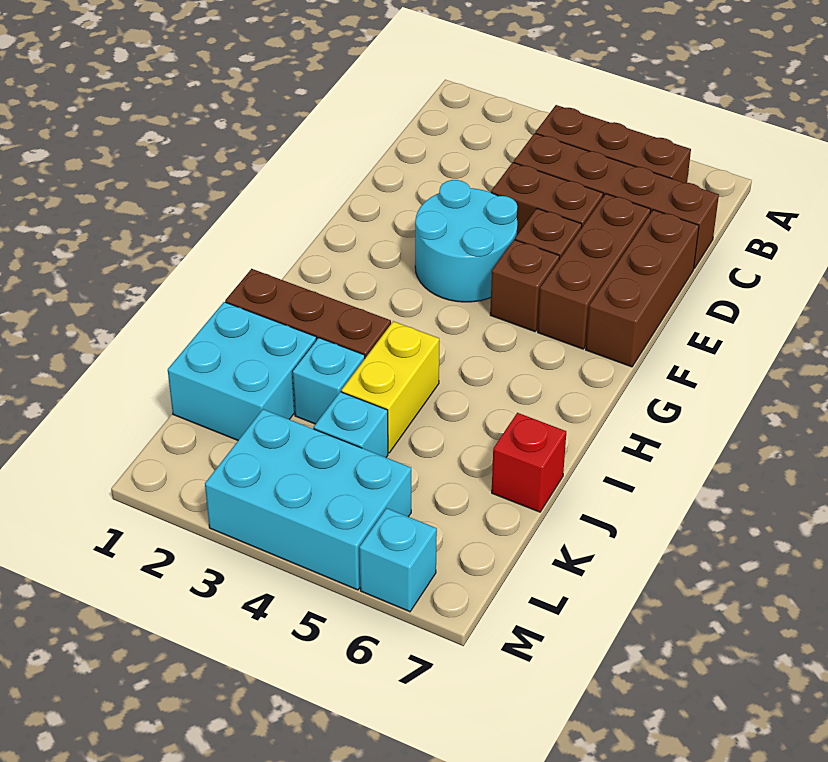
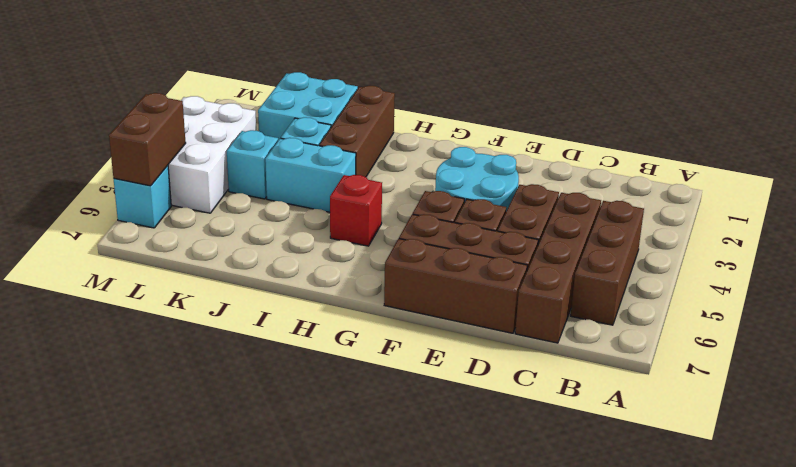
yellow 1x2 brick [341,321,439,453] -> cyan 1x2 brick [265,138,356,212]
red 1x1 brick [492,413,566,512] -> red 1x1 brick moved to [330,175,382,246]
cyan 2x3 brick [205,409,411,590] -> white 2x3 brick [168,96,256,213]
none -> brown 1x2 brick [109,93,186,186]

